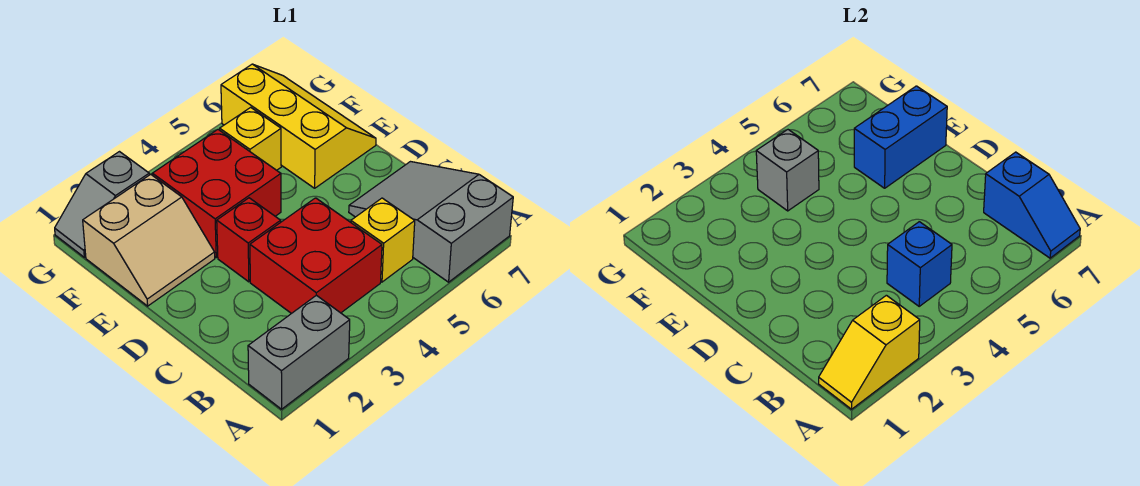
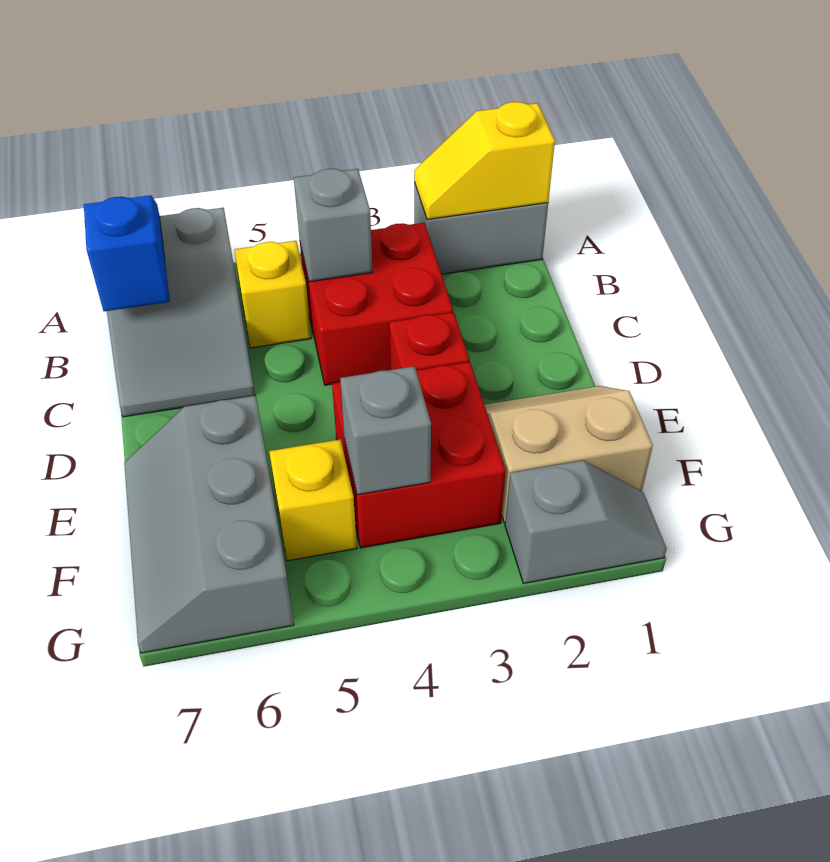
yellow 1x2 slope [819,295,920,409] -> yellow 1x2 slope turned to [414,102,555,219]
blue 1x1 brick [887,222,952,306] -> grey 1x1 brick [294,169,372,282]
yellow 2x3 slope [221,64,376,188] -> grey 2x3 slope [124,395,294,653]
blue 1x2 brick [854,86,947,188] -> none

